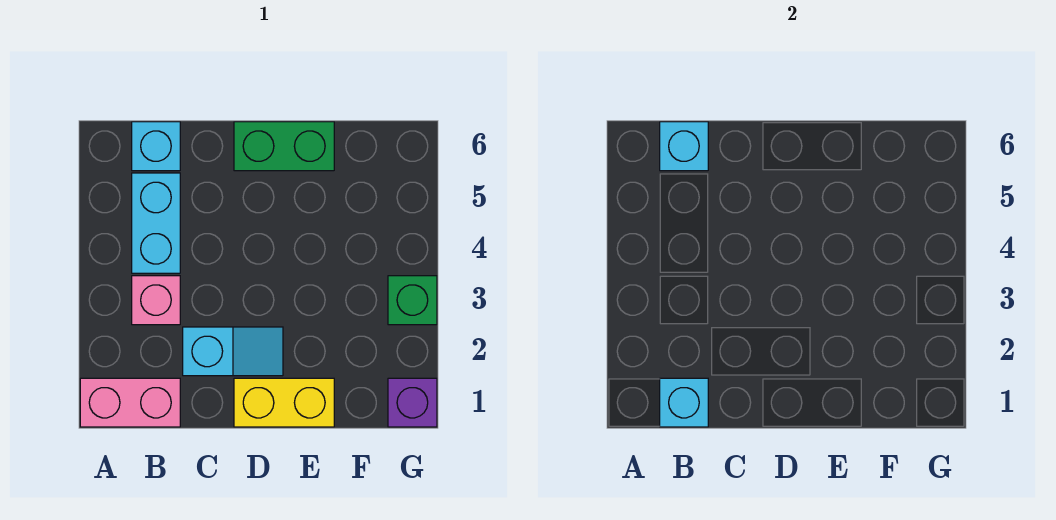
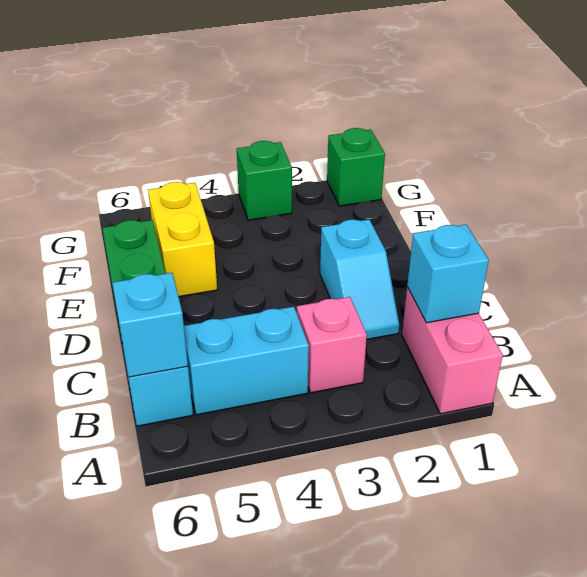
cyan 1x2 slope [183,327,283,376] -> cyan 1x2 slope turned to [320,220,399,340]
yellow 1x2 brick [234,378,334,427] -> yellow 1x2 brick moved to [148,182,217,297]
purple 1x1 brick [388,378,437,427] -> green 1x1 brick [327,128,385,206]

